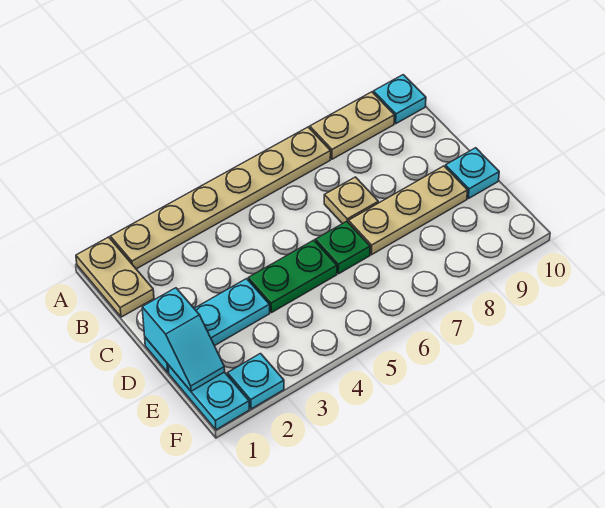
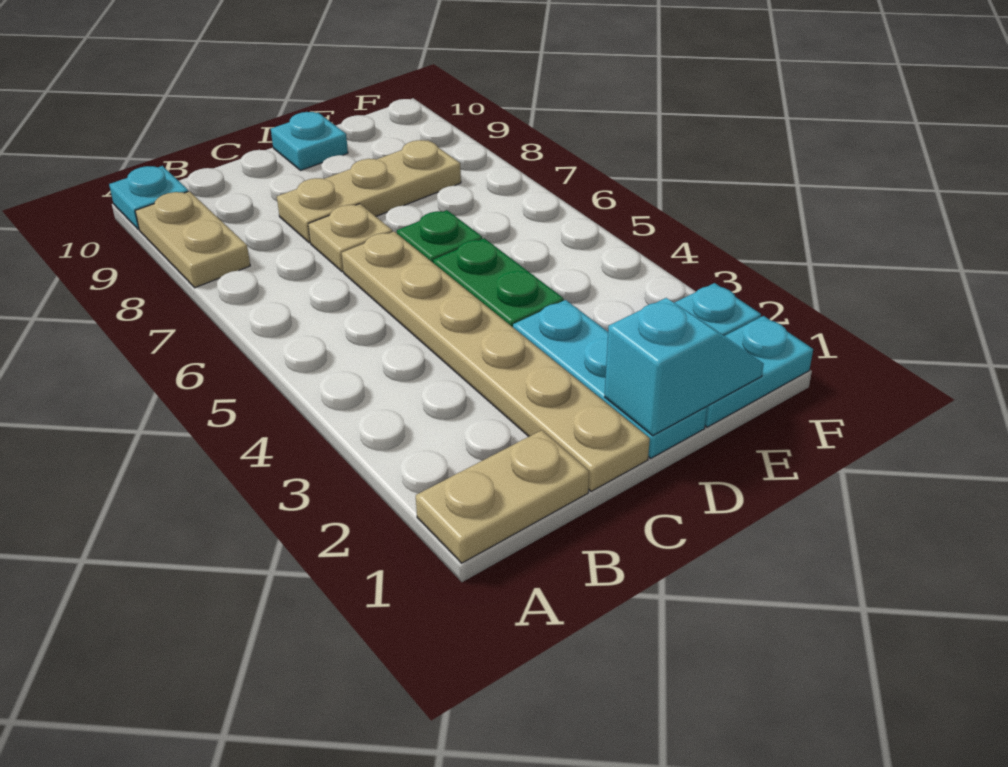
tan 1x6 plate [110,127,331,269] -> tan 1x6 plate moved to [342,232,650,491]
tan 1x3 plate [348,166,468,255] -> tan 1x3 plate turned to [277,140,461,243]

